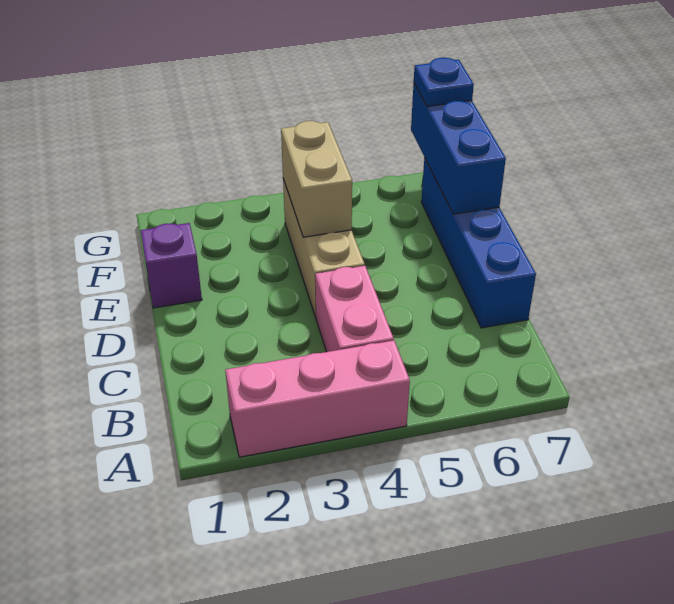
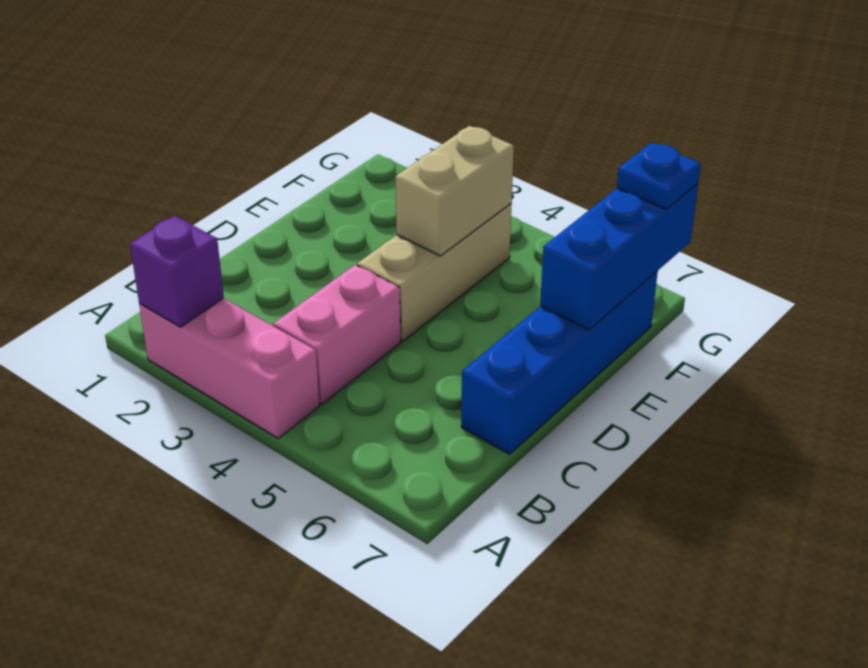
purple 1x1 brick [141,223,202,308] -> purple 1x1 brick moved to [130,216,224,327]

